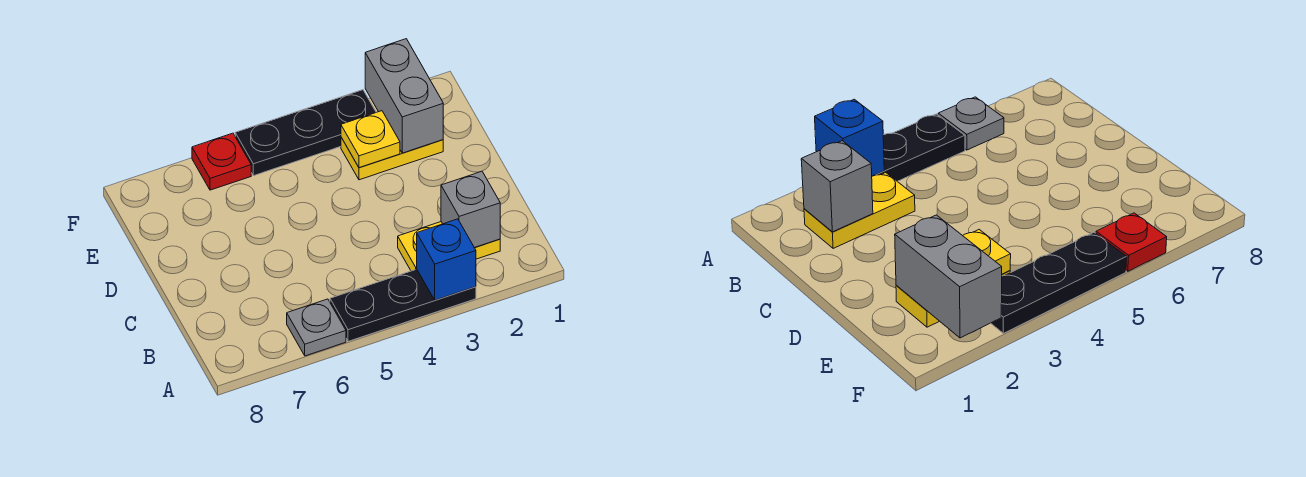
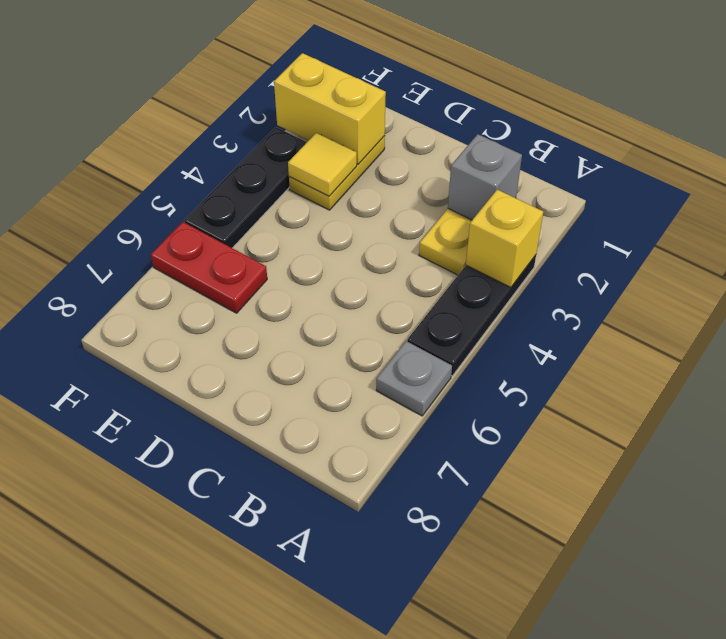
blue 1x1 brick [417,219,476,300] -> yellow 1x1 brick [466,190,543,287]
grey 1x2 brick [365,39,443,153] -> yellow 1x2 brick [274,53,386,164]
yellow 1x1 plate [341,111,400,168] -> yellow 1x1 tile [288,133,357,196]
red 1x1 plate [192,133,251,190] -> red 1x2 plate [151,222,267,313]

